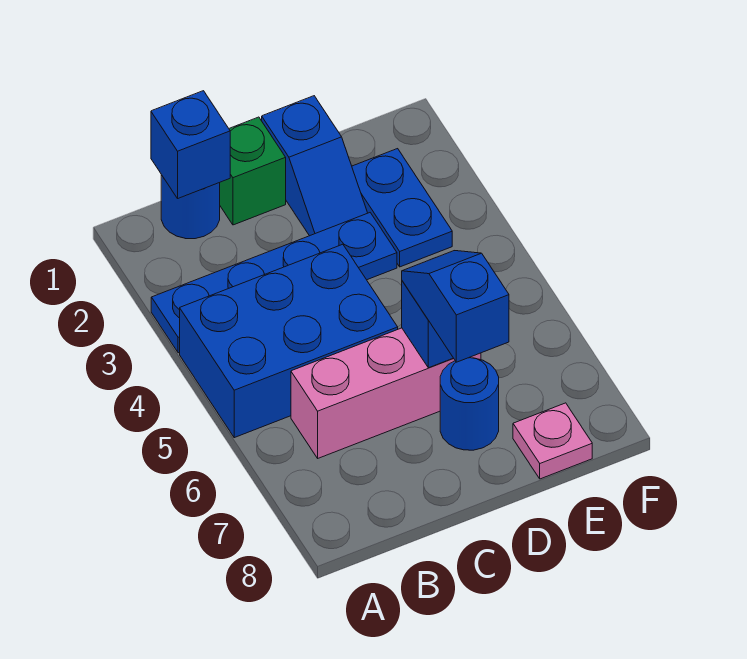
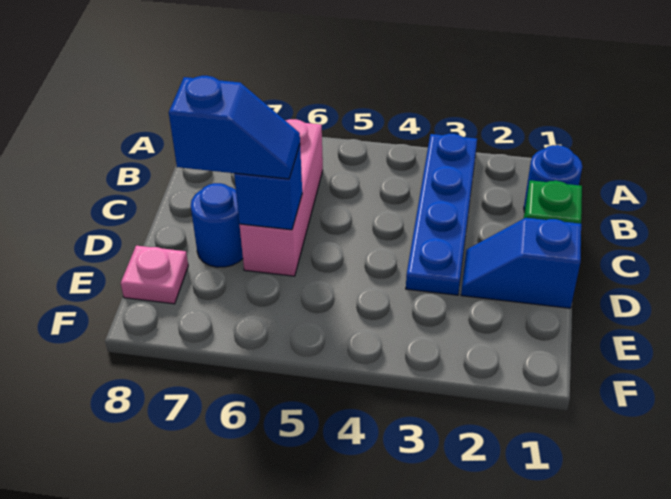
blue 2x3 brick [180,244,398,438] -> none
blue 1x1 brick [151,91,230,198] -> none
blue 1x2 plate [352,149,452,267] -> none

